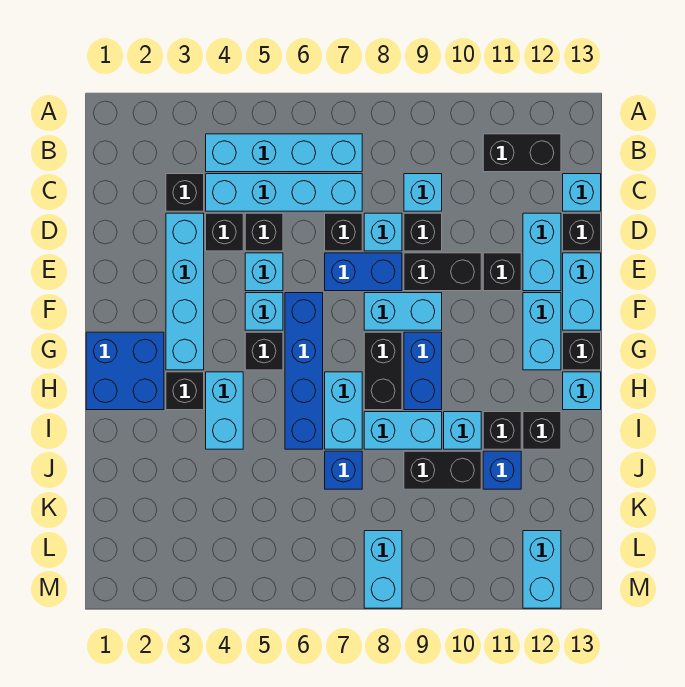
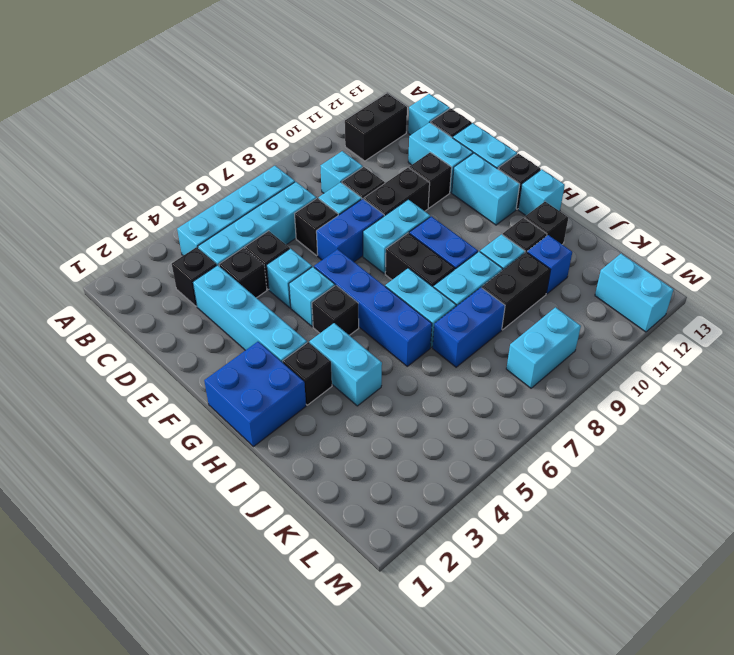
blue 1x1 brick [325,451,362,489] -> blue 1x2 brick [433,288,505,367]
cyan 1x2 brick [364,531,402,608] -> cyan 1x2 brick turned to [506,307,581,388]

